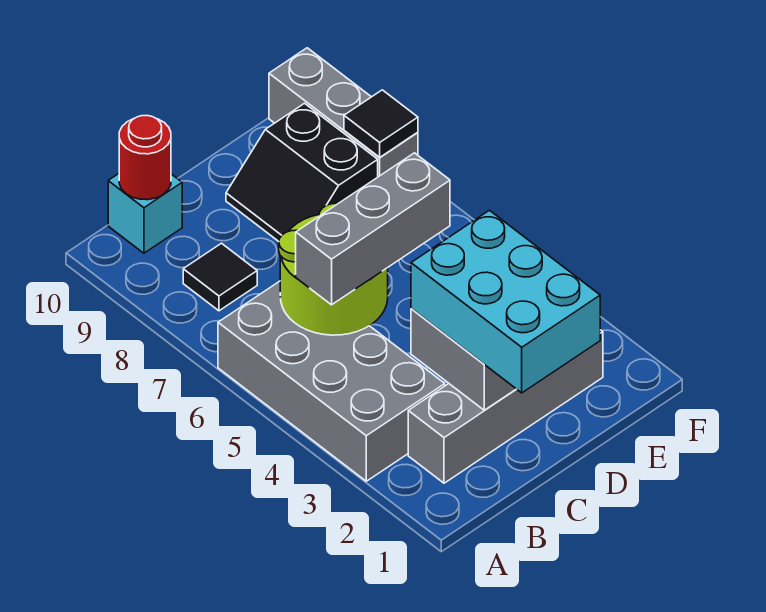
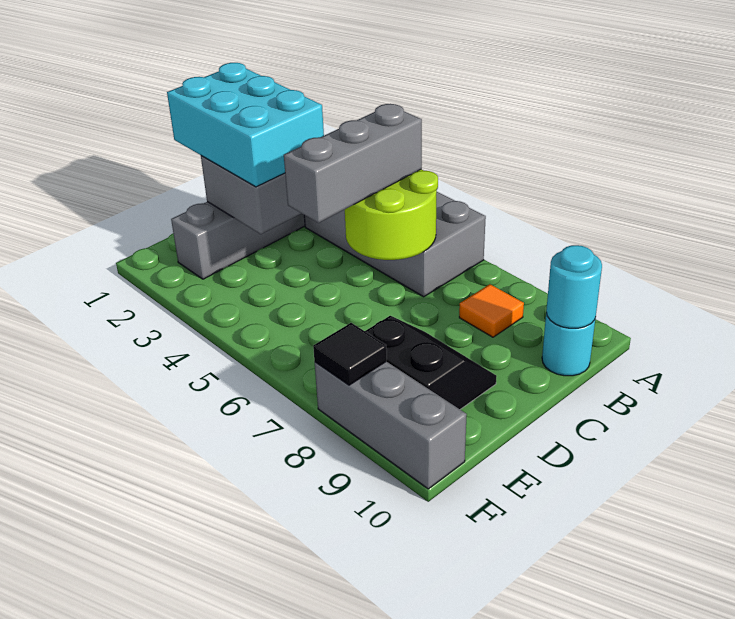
black 1x1 tile [183,243,257,311] -> orange 1x1 tile [459,284,524,337]
cyan 1x1 brick [108,174,182,253] -> cyan 1x1 round brick [542,313,596,376]
red 1x1 round brick [119,115,171,200] -> cyan 1x1 round brick [546,245,602,328]

